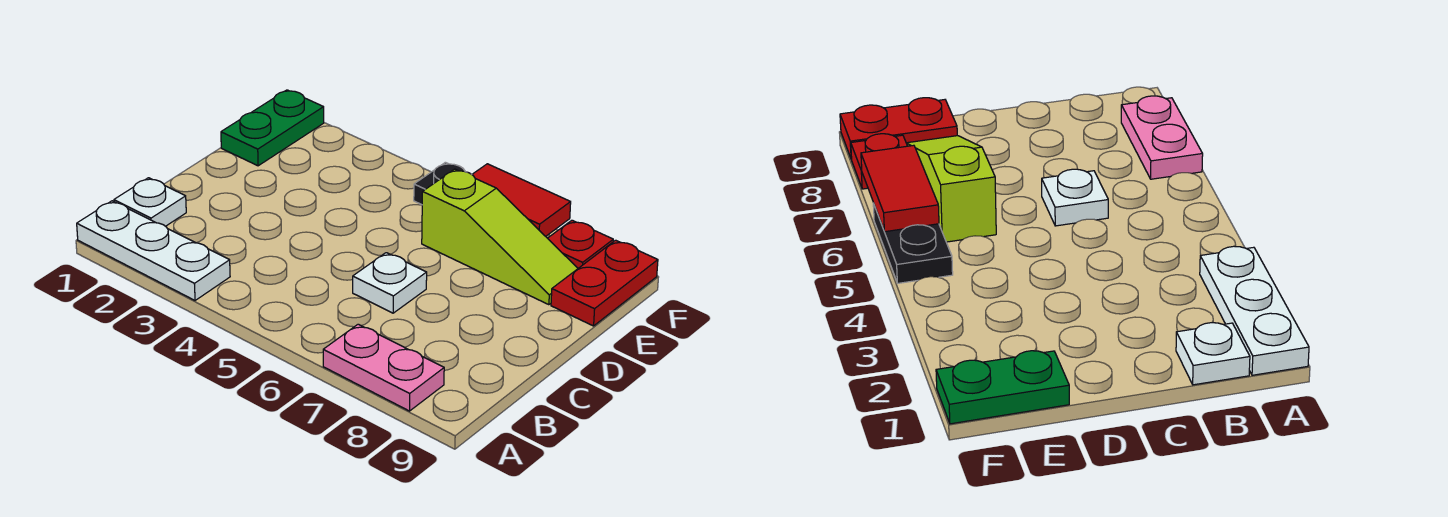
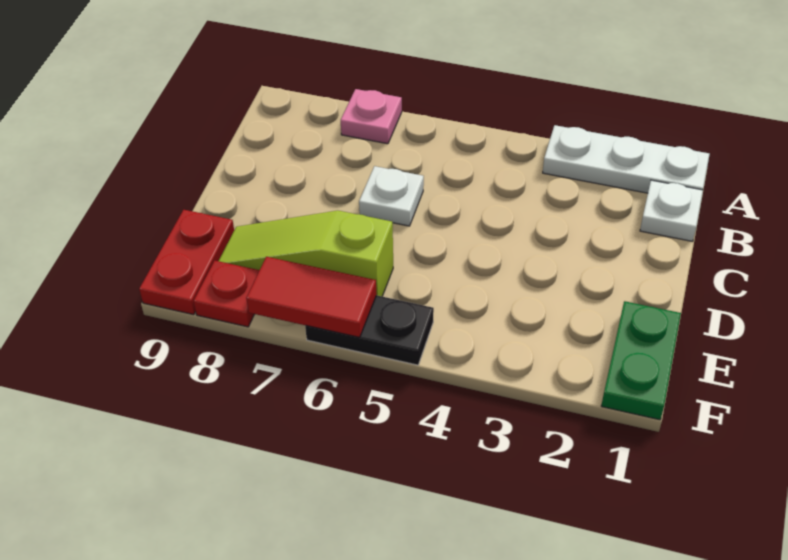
pink 1x2 plate [323,324,444,411] -> pink 1x1 plate [341,89,402,144]

